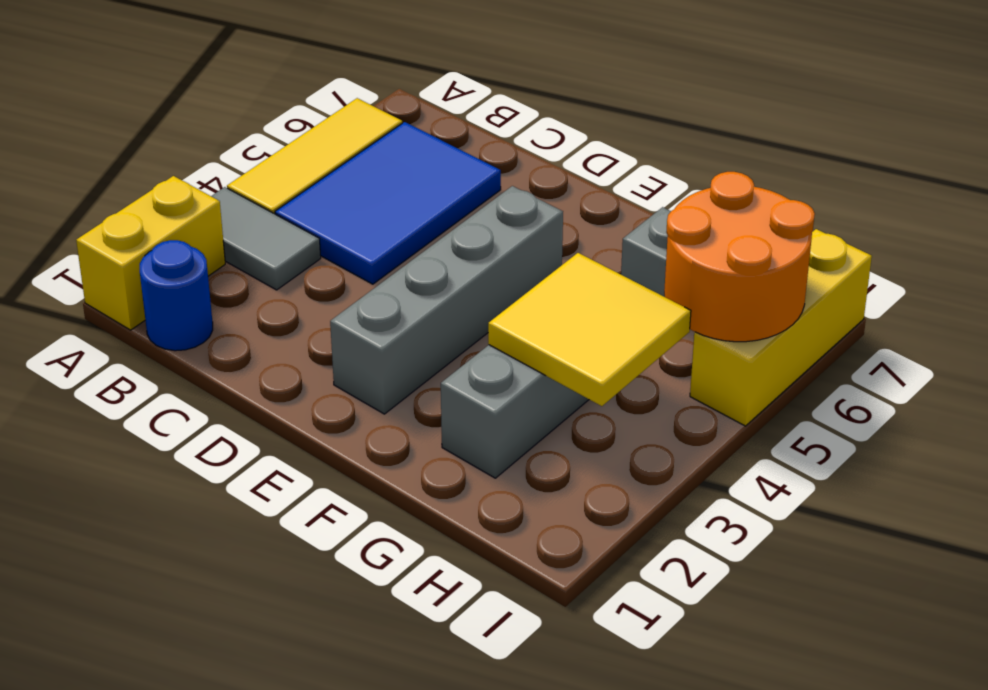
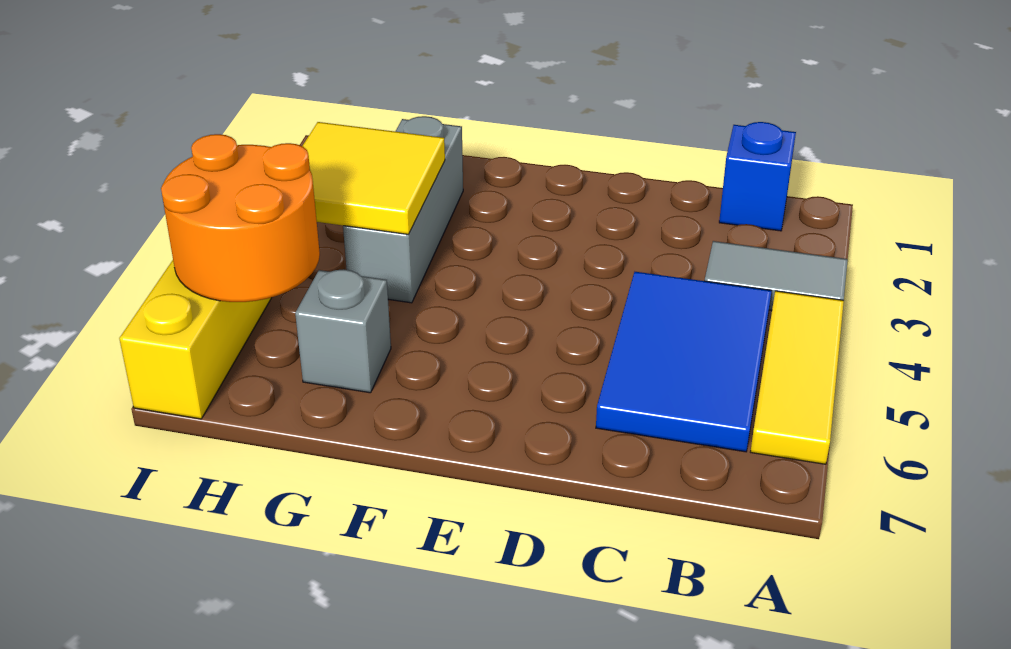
yellow 1x2 brick [76,176,225,330] -> none
blue 1x1 round brick [140,240,213,351] -> blue 1x1 brick [719,122,796,231]
grey 1x4 brick [330,186,563,414] -> none

